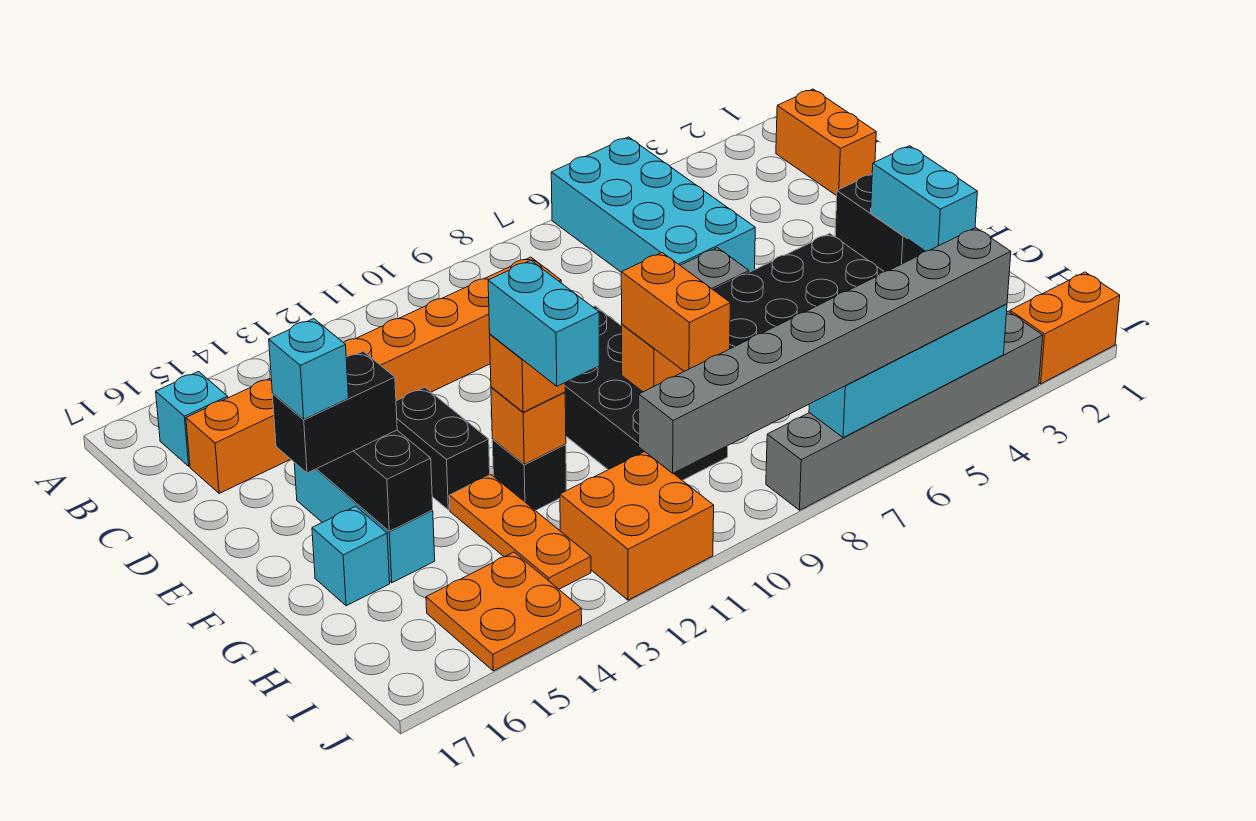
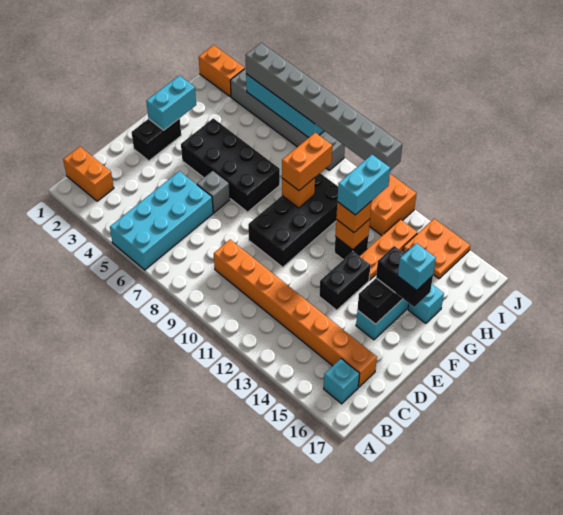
orange 1x2 brick [776,89,876,196] -> orange 1x2 brick turned to [63,147,114,201]

